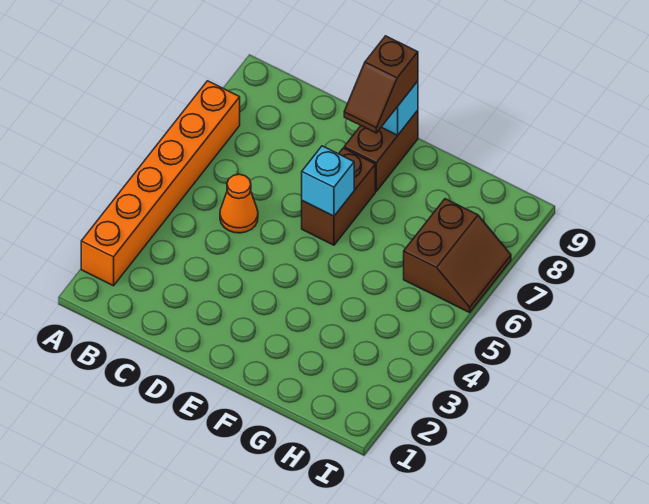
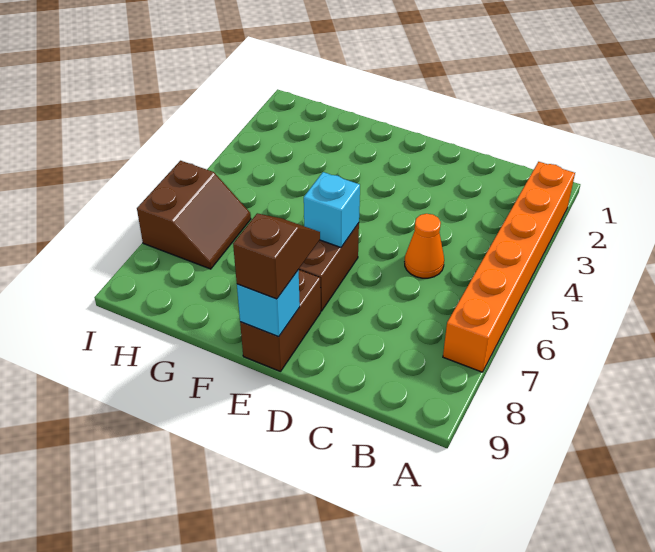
brown 2x2 slope [404,199,511,312] -> brown 2x2 slope turned to [137,161,251,269]

